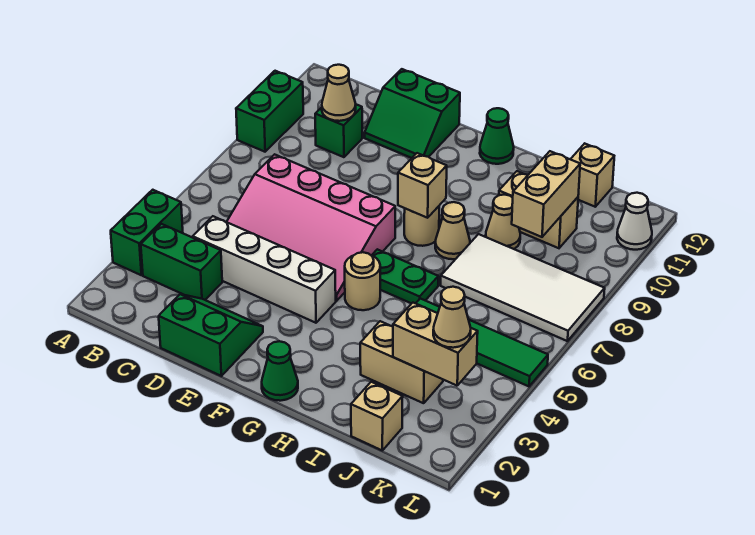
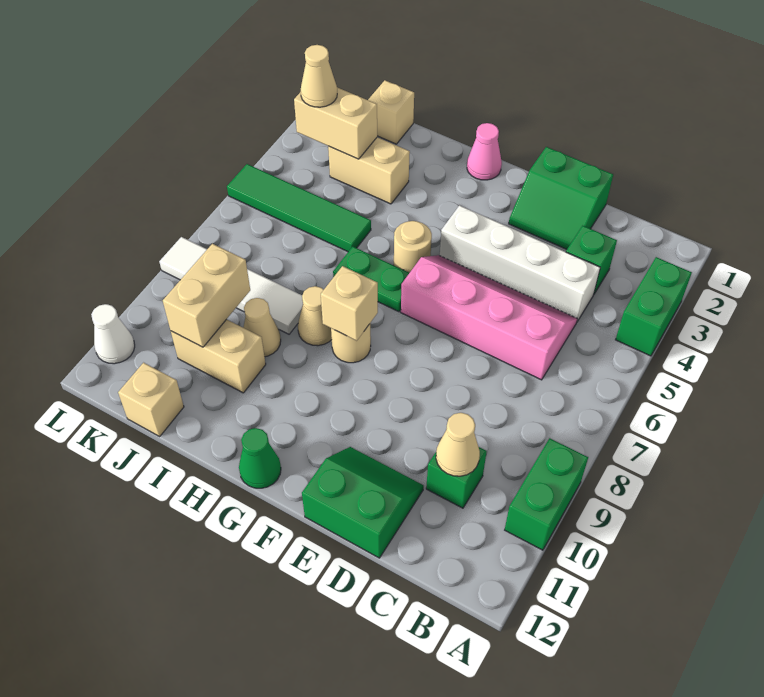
green 1x2 brick [141,224,222,300] -> green 1x1 brick [566,226,617,294]
pink 3x4 slope [227,154,395,301] -> pink 2x4 slope [401,255,577,380]
green 1x1 cone [262,341,298,401] -> pink 1x1 cone [467,123,502,180]
white 2x4 tile [441,234,605,341] -> white 1x4 tile [159,237,303,334]

